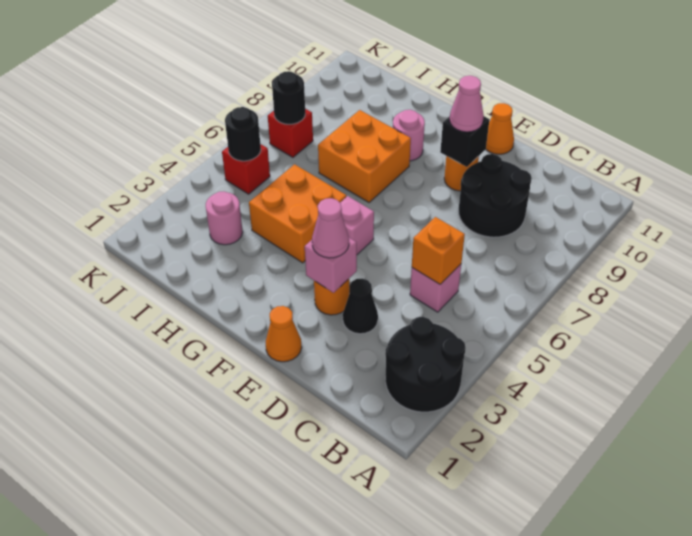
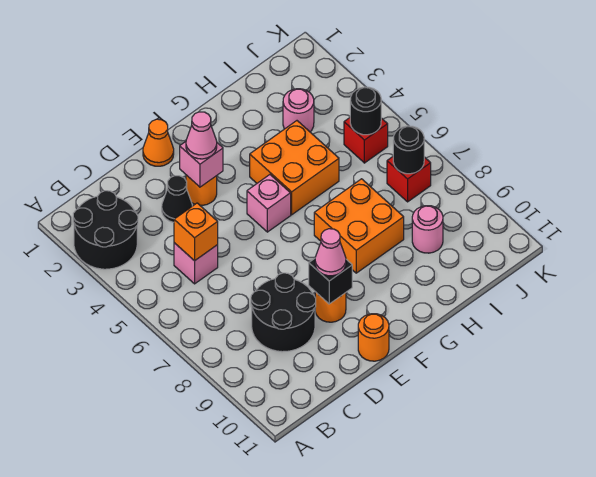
orange 1x1 cone [486,103,514,154] -> orange 1x1 round brick [358,314,389,361]
pink 1x1 round brick [393,110,425,161] -> pink 1x1 round brick moved to [412,206,443,253]

